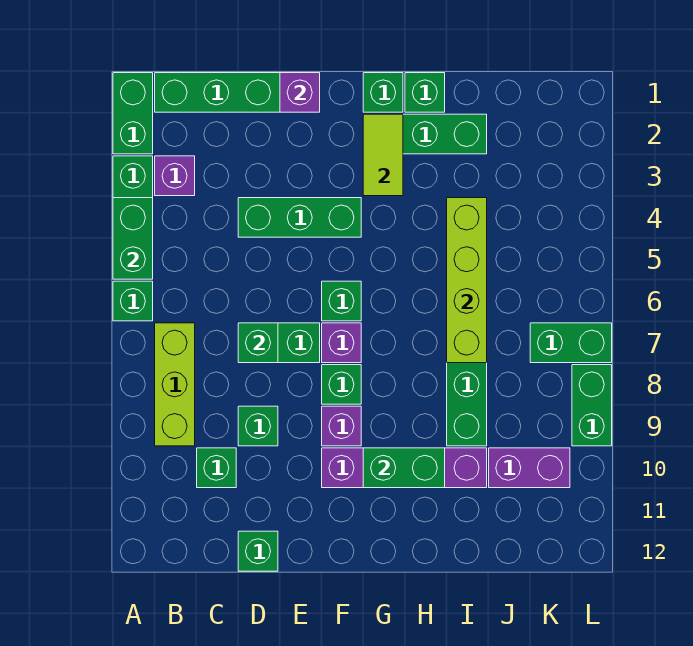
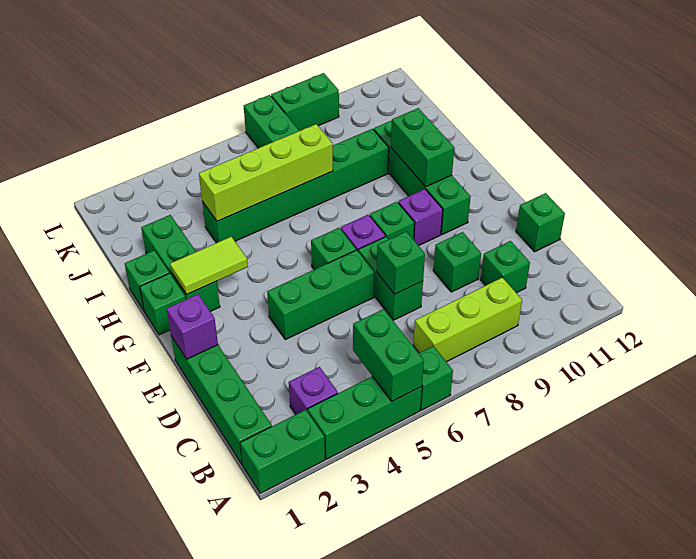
green 1x2 brick [113,198,153,279] -> green 1x2 brick turned to [353,309,424,401]
green 1x3 brick [238,198,361,237] -> green 1x3 brick turned to [267,250,374,340]
purple 1x4 brick [322,448,487,488] -> green 1x4 brick [373,121,471,235]
purple 1x2 brick [489,448,570,488] -> none

